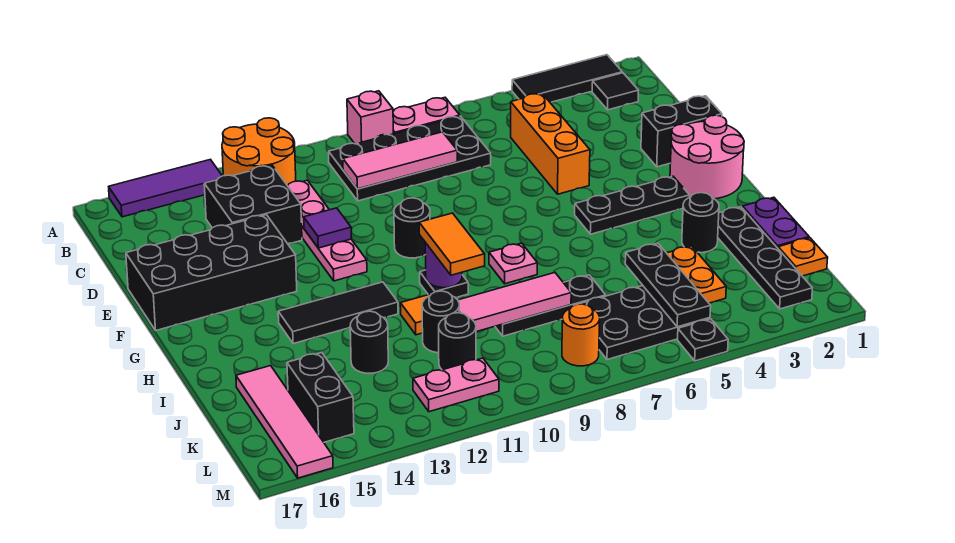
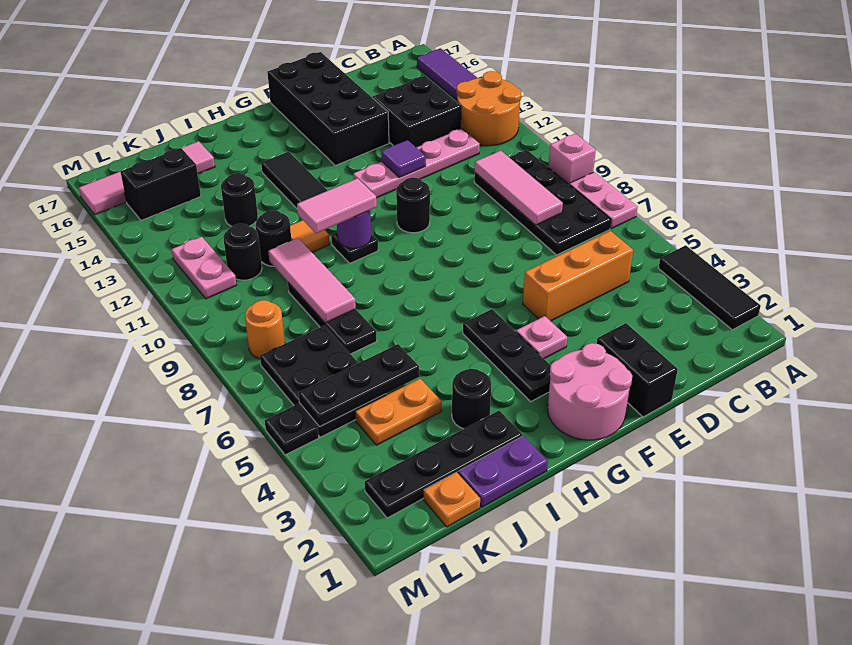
black 1x1 tile [592,73,639,110] -> none
pink 1x1 plate [489,243,537,284] -> pink 1x1 plate moved to [516,316,567,359]
orange 1x2 tile [419,213,485,275] -> pink 1x2 tile [297,178,377,233]

